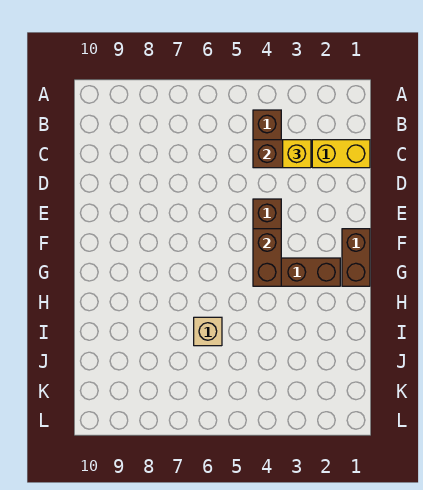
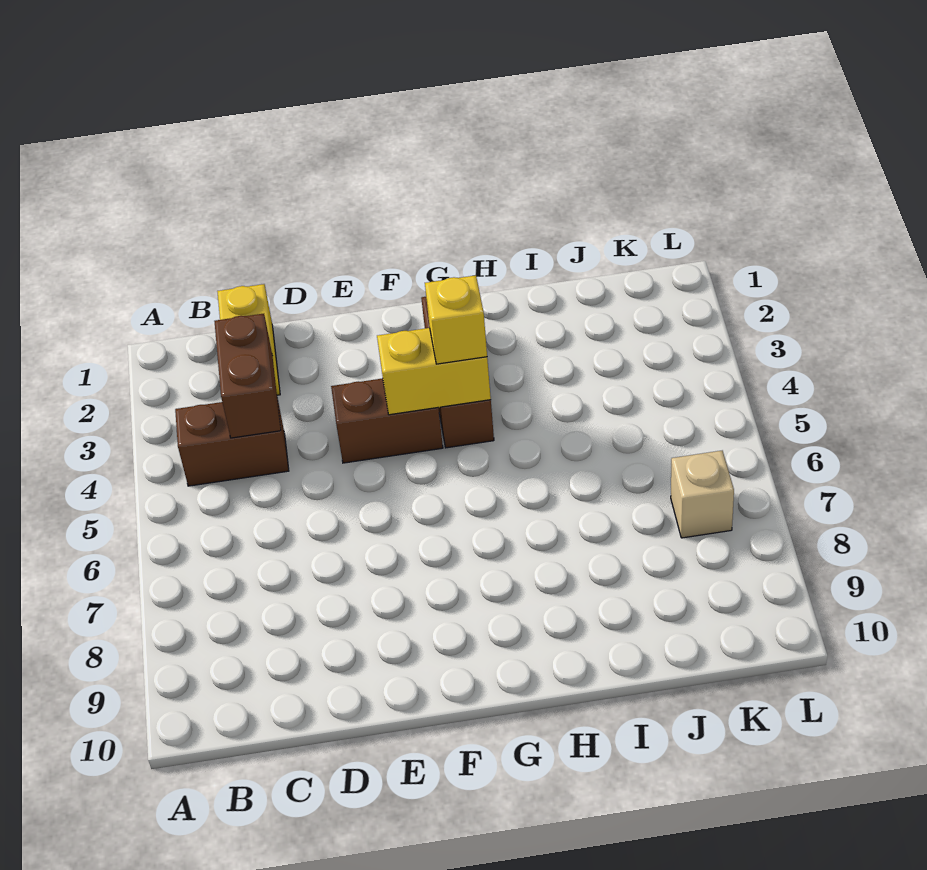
yellow 1x1 brick [283,140,311,168] -> yellow 1x1 brick moved to [425,275,487,364]
brown 1x2 brick [342,229,370,286] -> none
brown 1x2 brick [253,229,281,286] -> yellow 1x2 brick [377,328,491,415]
tan 1x1 brick [194,317,222,346] -> tan 1x1 brick moved to [671,451,734,538]

